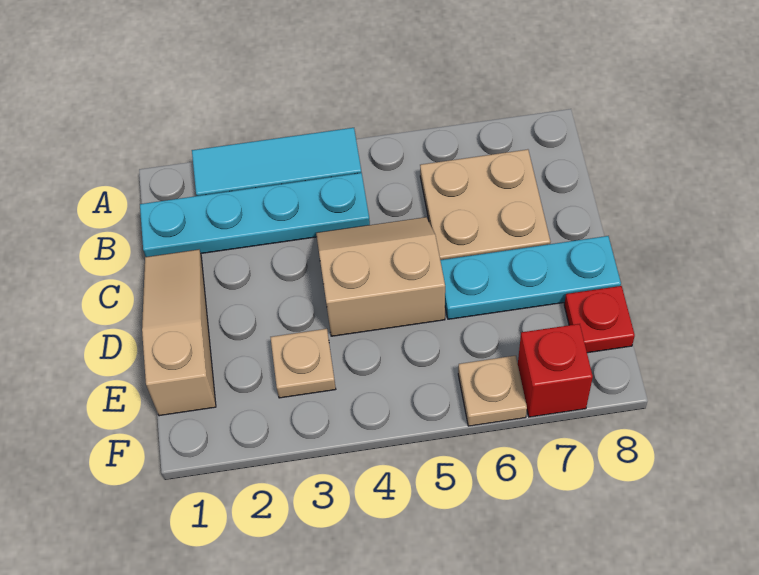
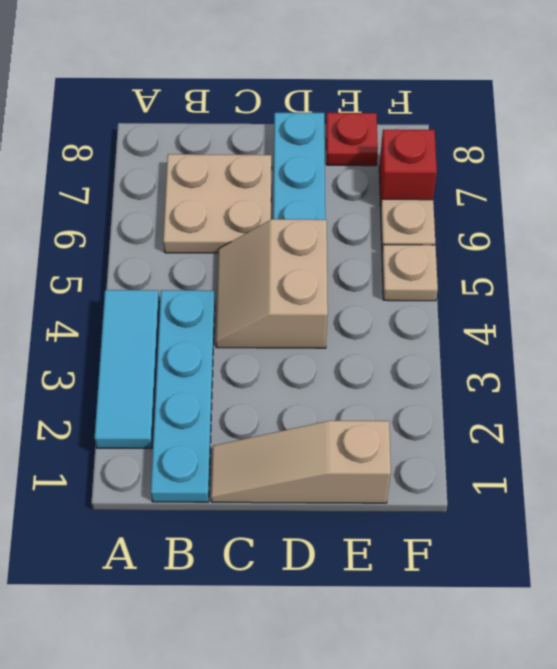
tan 1x1 plate [271,329,336,398] -> tan 1x1 plate moved to [382,245,438,301]

